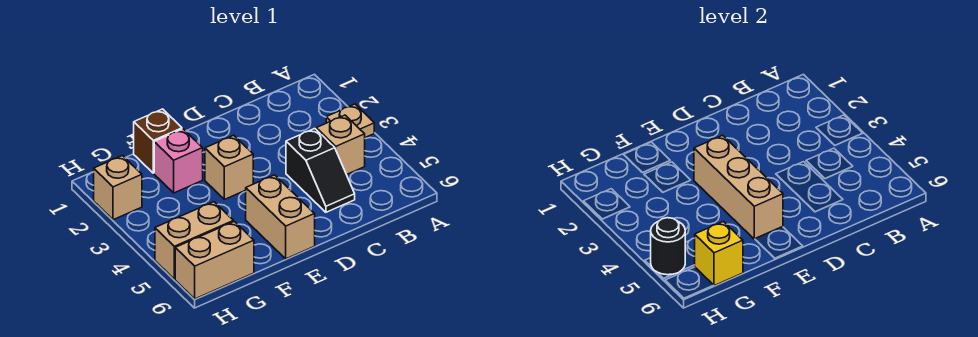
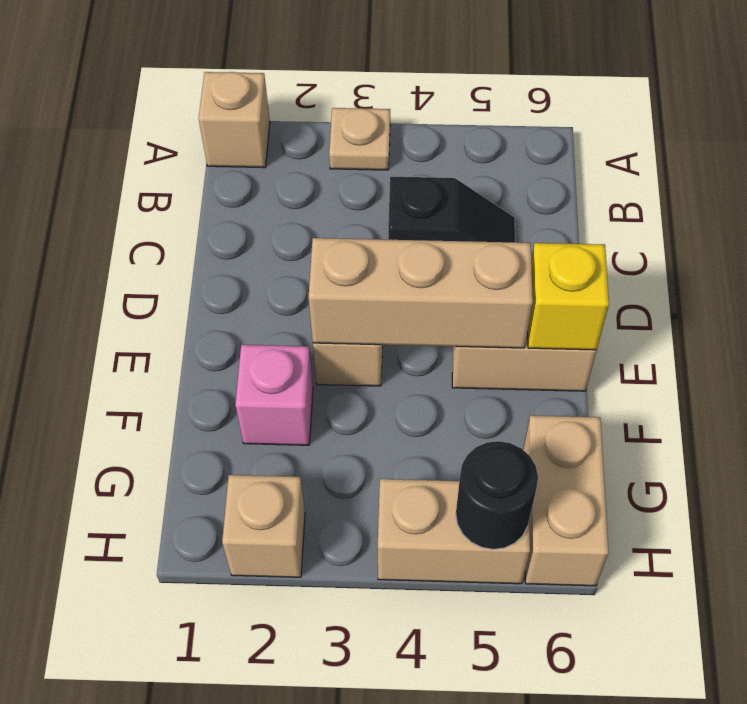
tan 1x1 brick [316,115,365,175] -> tan 1x1 brick moved to [199,72,270,168]
brown 1x1 brick [134,109,182,173] -> none
tan 1x2 brick [155,202,233,279] -> tan 1x2 brick turned to [378,479,530,584]
yellow 1x1 brick [695,222,743,286] -> yellow 1x1 brick moved to [528,243,609,350]

